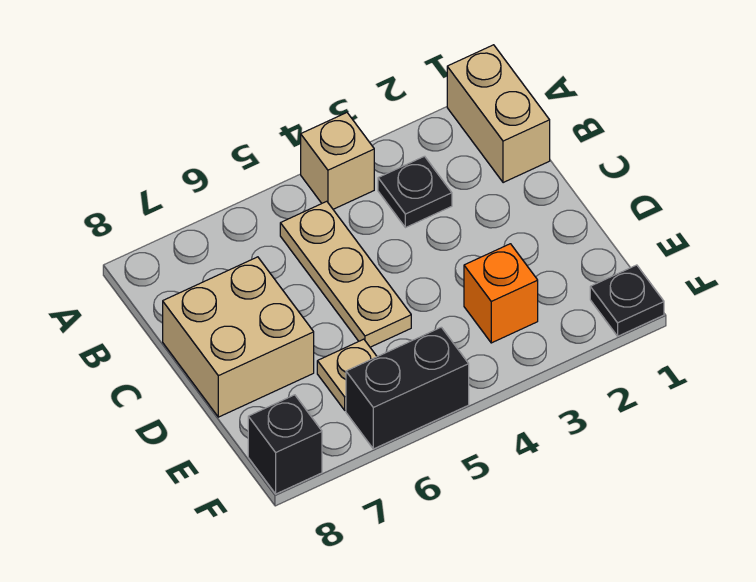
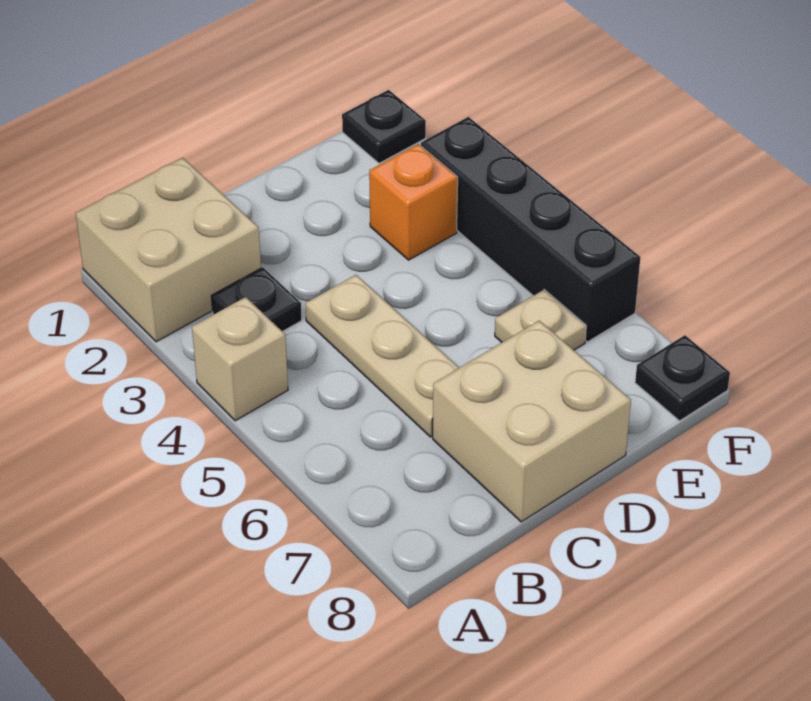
tan 1x2 brick [447,45,550,183] -> tan 2x2 brick [76,158,261,342]
tan 1x3 plate [280,201,411,347] -> tan 1x3 plate turned to [305,275,459,437]
black 1x2 brick [346,327,469,449] -> black 1x4 brick [421,117,640,342]
black 1x1 brick [248,395,322,494] -> black 1x1 plate [635,335,730,421]

